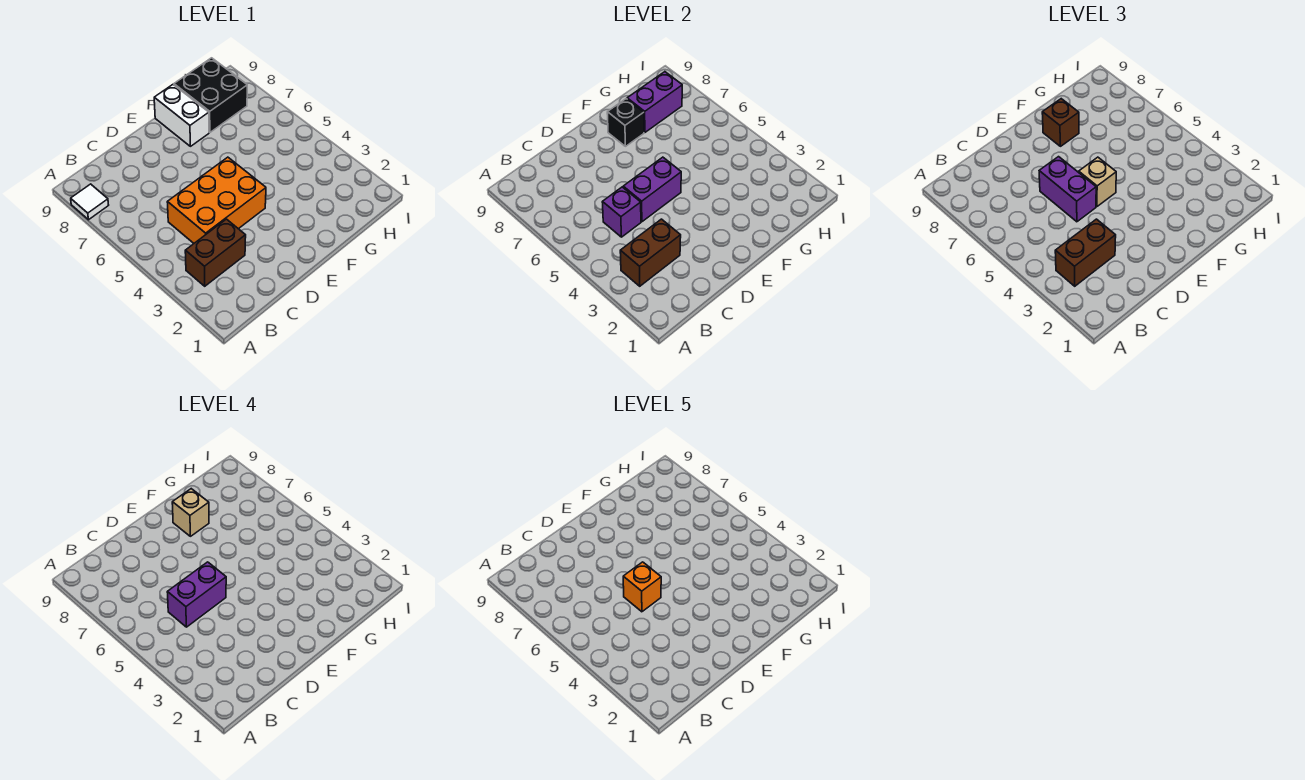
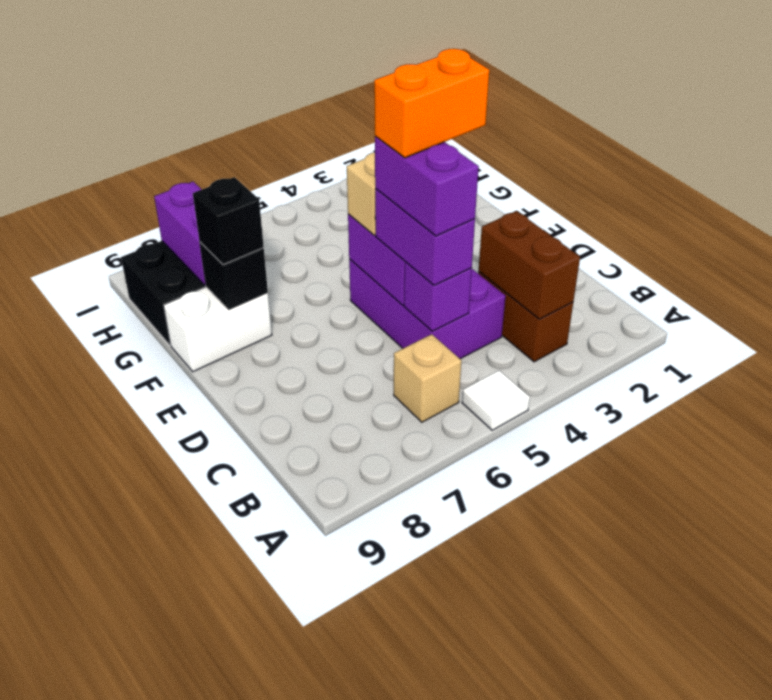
white 1x1 tile [71,184,108,220] -> white 1x1 tile moved to [462,371,530,430]
brown 1x2 brick [1055,219,1116,286] -> none
orange 2x3 brick [167,157,266,243] -> purple 2x3 brick [349,259,506,359]
purple 1x2 brick [1039,157,1096,222] -> purple 1x2 brick turned to [375,189,475,285]
orange 1x1 brick [623,562,661,612] -> orange 1x2 brick [374,49,489,158]
brown 1x1 brick [1042,99,1079,146] -> black 1x1 brick [193,177,264,264]
tan 1x1 brick [172,489,209,536] -> tan 1x1 brick moved to [394,334,461,422]

